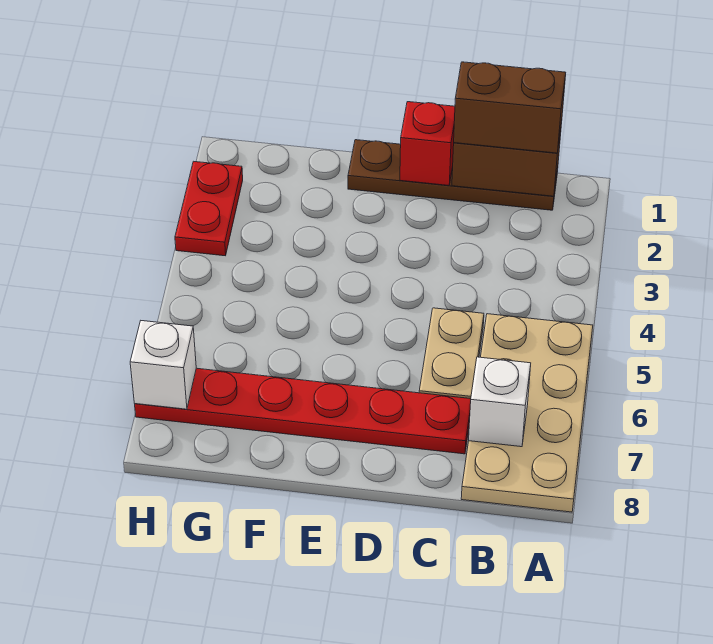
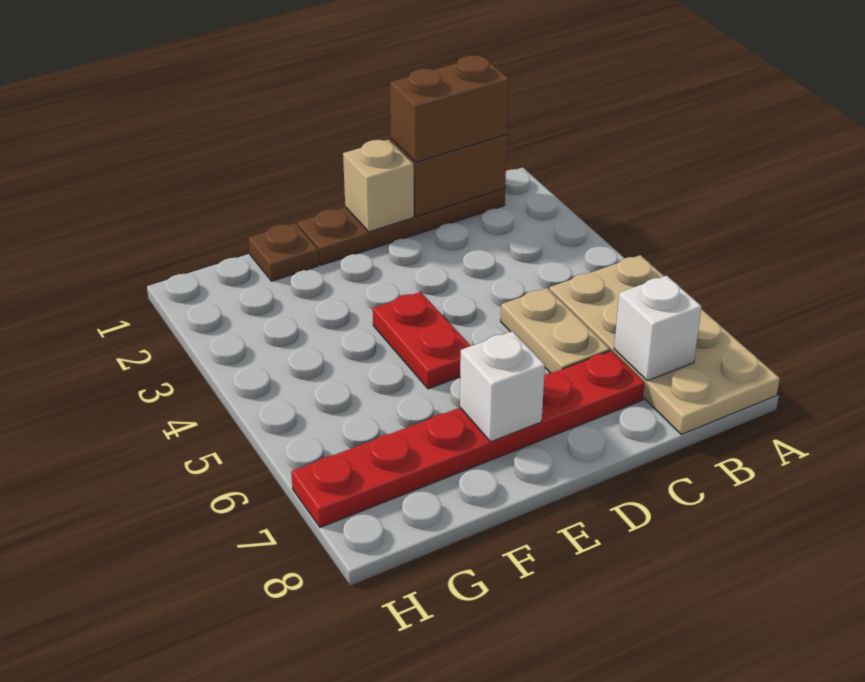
red 1x1 brick [400,102,455,186] -> tan 1x1 brick [343,140,414,232]
none -> brown 1x1 plate [248,223,319,281]
red 1x2 plate [175,161,243,256] -> red 1x2 plate moved to [373,292,470,389]
white 1x1 brick [130,321,196,409] -> white 1x1 brick moved to [460,331,545,442]

